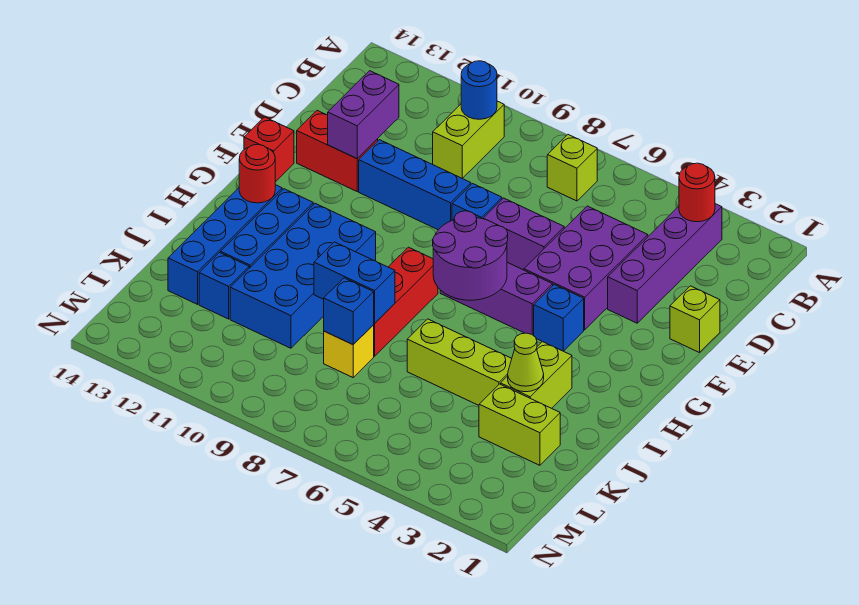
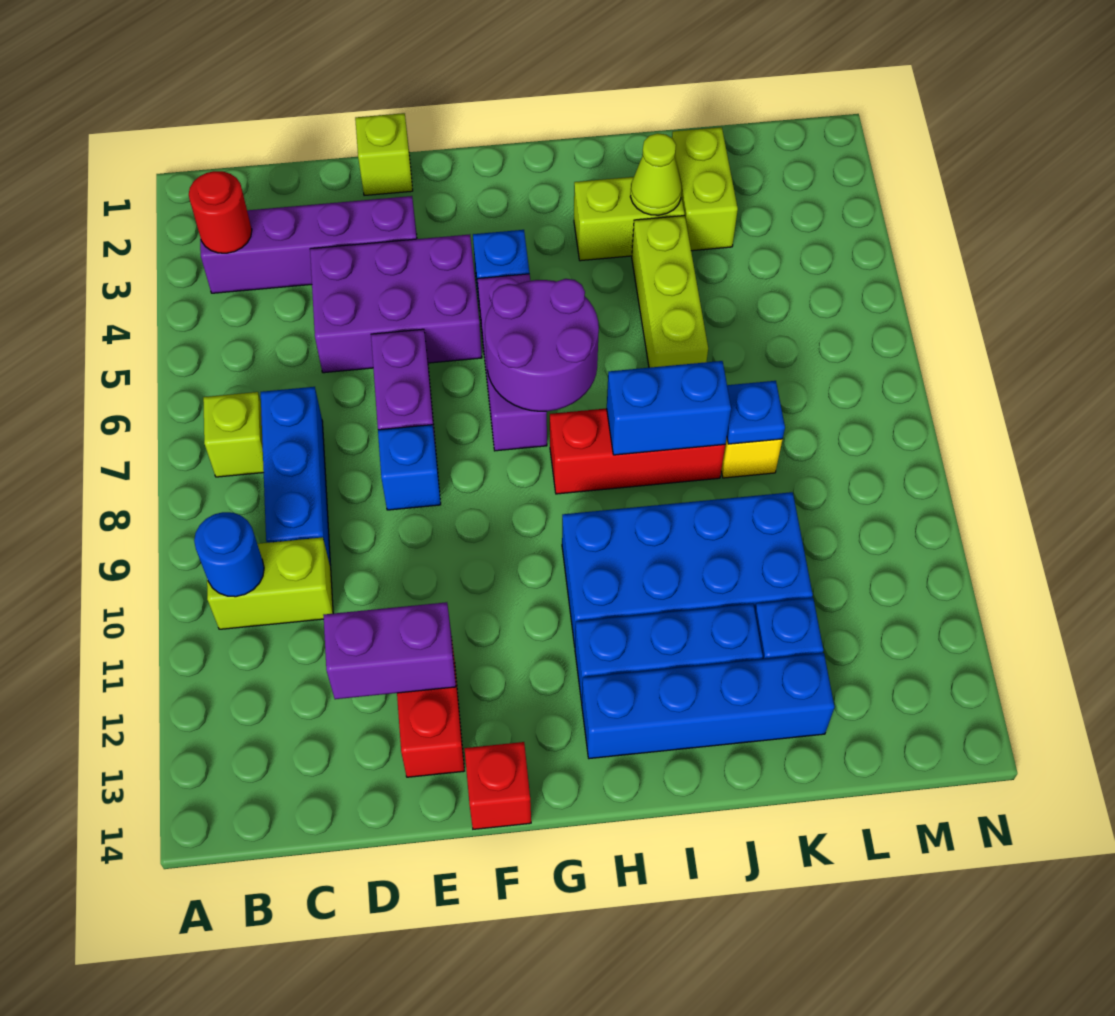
blue 1x3 brick [359,140,471,230] -> blue 1x3 brick moved to [261,387,331,566]
red 1x1 round brick [239,144,275,203] -> none
blue 1x2 brick [314,242,395,323] -> blue 1x2 brick turned to [607,361,731,455]
blue 1x1 brick [324,278,374,344] -> blue 1x1 plate [727,381,785,444]

